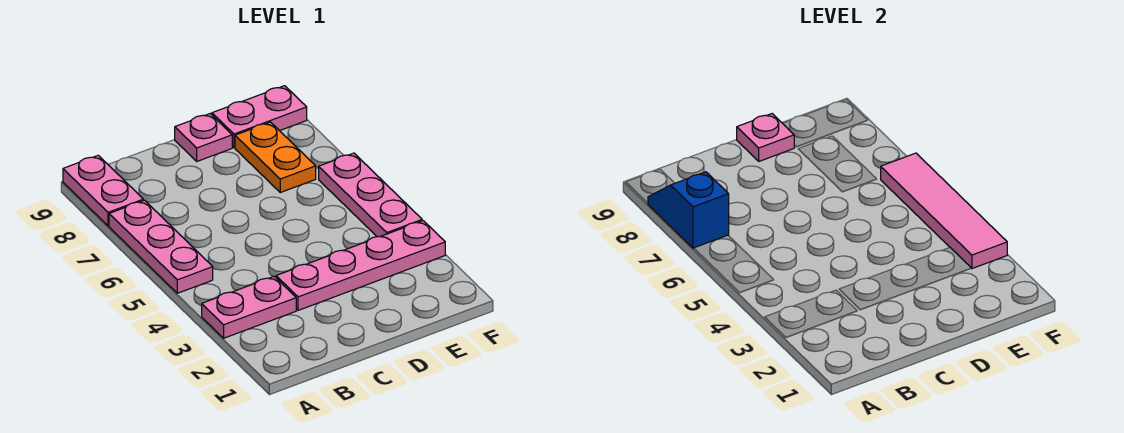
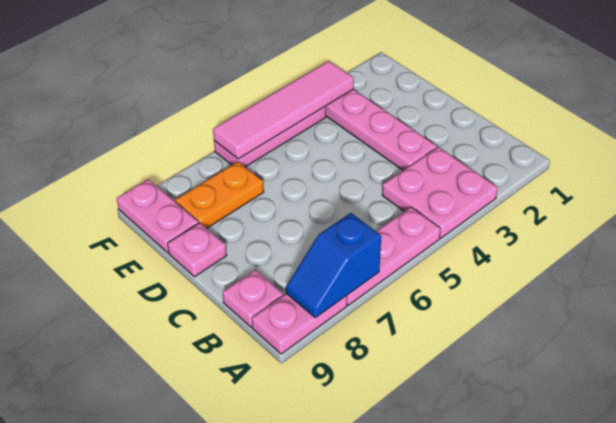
pink 1x2 plate [202,276,296,338] -> pink 2x2 plate [382,147,498,238]
pink 1x1 plate [737,114,794,161] -> pink 1x1 plate moved to [223,270,283,327]

